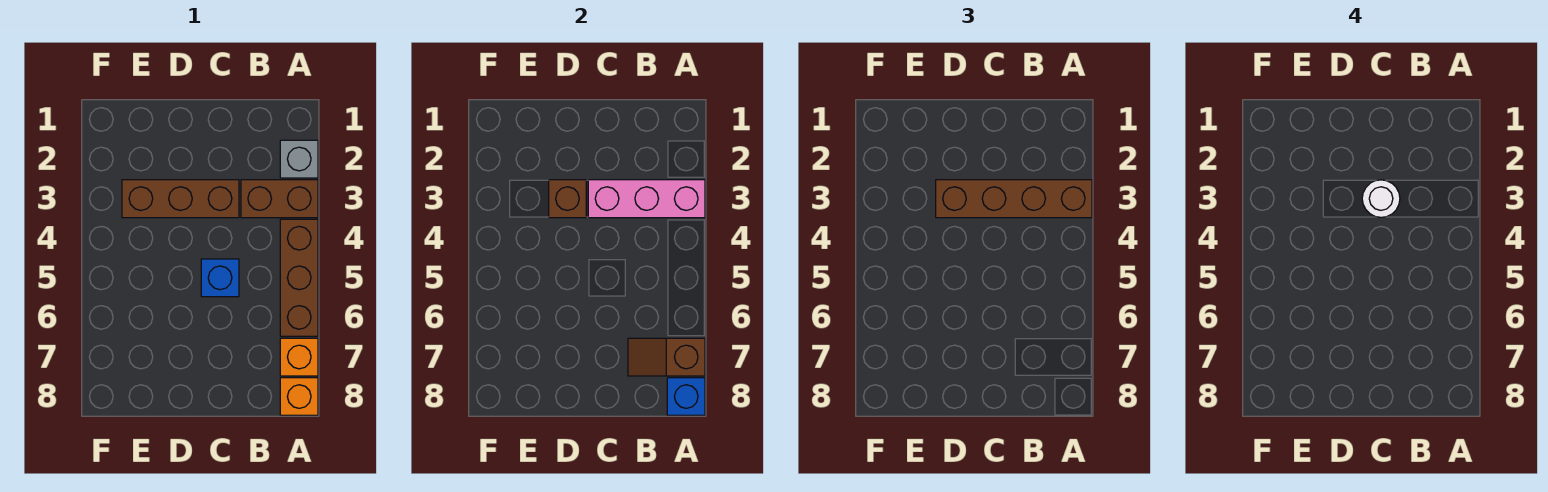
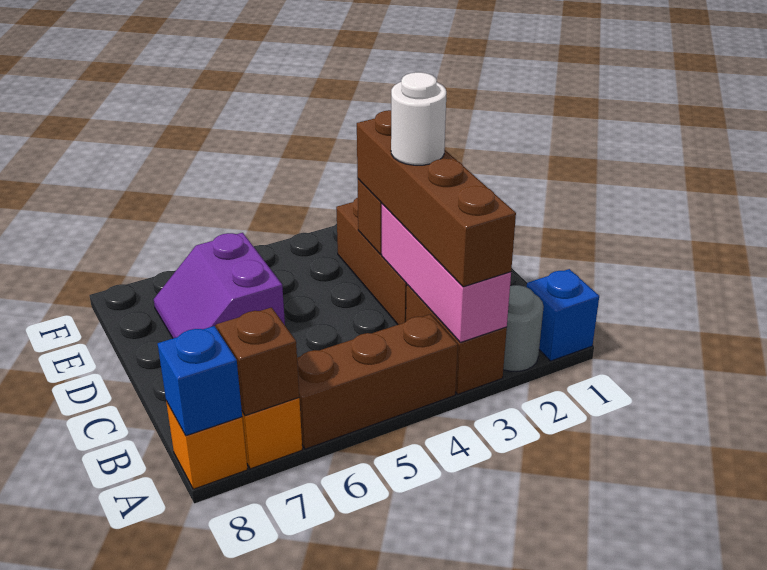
grey 1x1 brick [280,140,318,178] -> grey 1x1 round brick [503,285,544,371]
blue 1x1 brick [201,259,239,297] -> blue 1x1 brick moved to [527,269,599,361]
none -> purple 2x2 slope [154,233,285,338]

